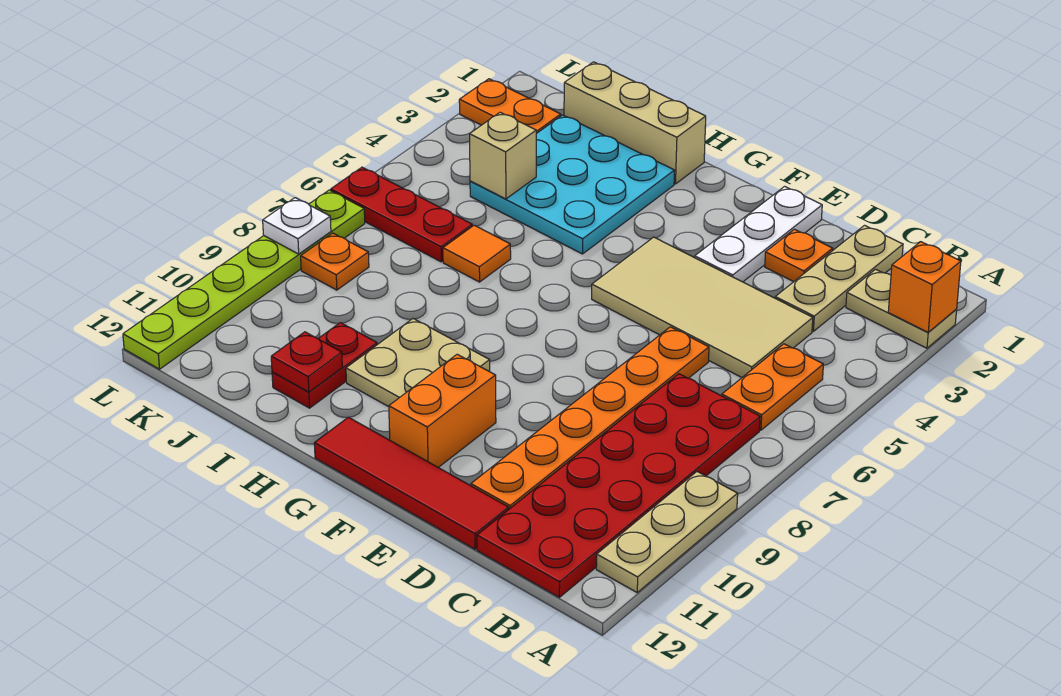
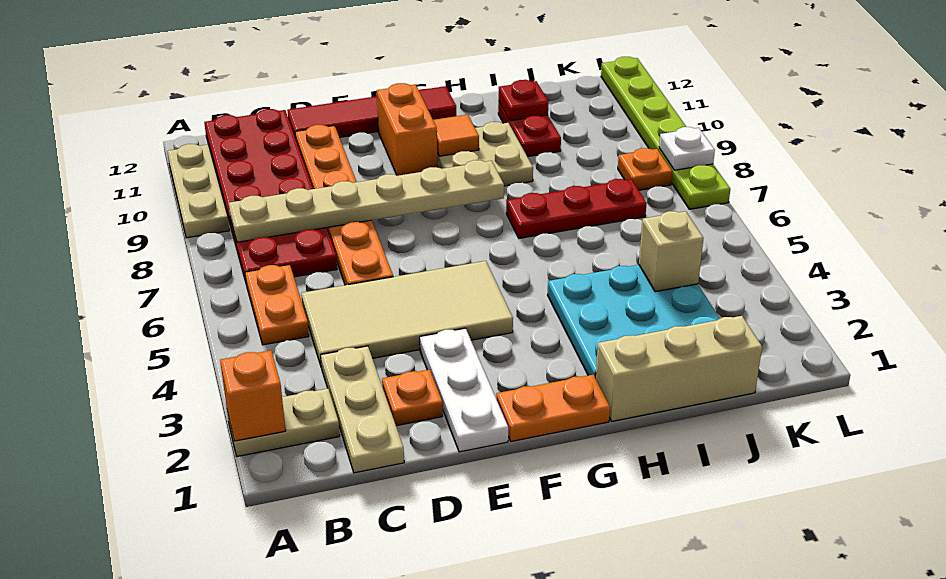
none -> tan 1x6 plate [229,160,504,242]
orange 1x1 tile [443,225,511,282] -> orange 1x1 tile moved to [433,115,479,156]
red 1x3 plate [331,167,472,262] -> red 1x3 plate moved to [506,179,647,238]
orange 1x2 plate [459,79,561,134] -> orange 1x2 plate moved to [496,375,610,442]

